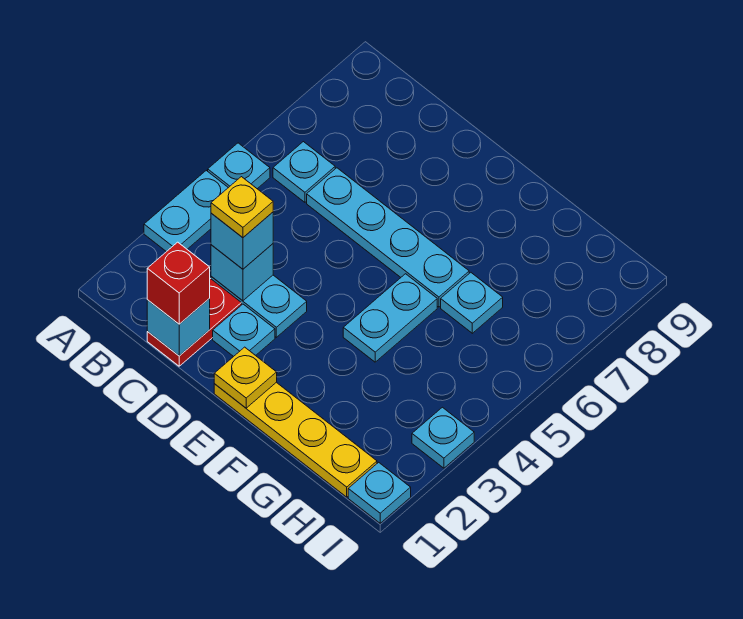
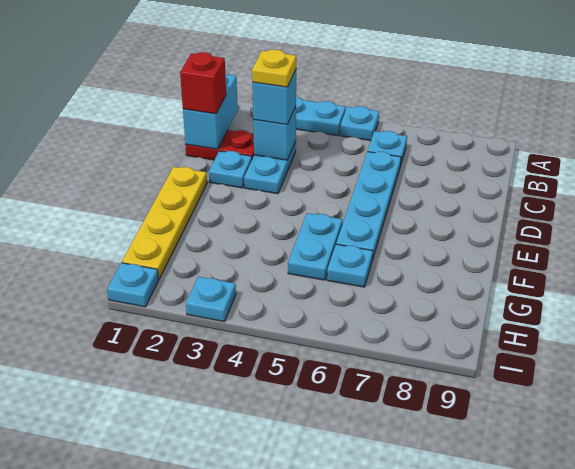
cyan 1x1 brick [147,299,210,356] -> cyan 1x2 brick [183,74,238,149]
yellow 1x1 plate [214,347,277,408] -> none
cyan 1x2 plate [343,274,437,362] -> cyan 1x2 plate turned to [288,213,342,280]

